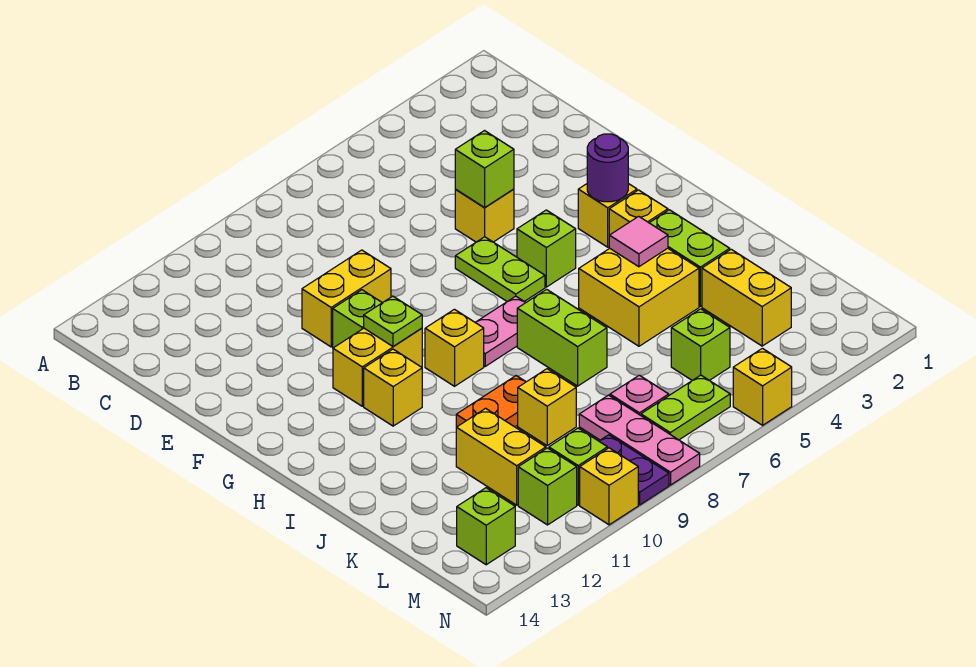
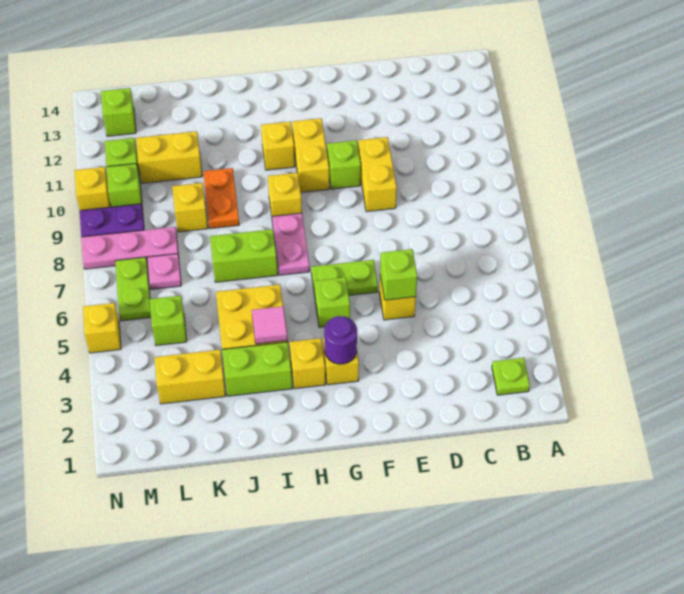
lime 1x1 plate [364,296,422,347] -> lime 1x1 plate moved to [492,358,530,395]

